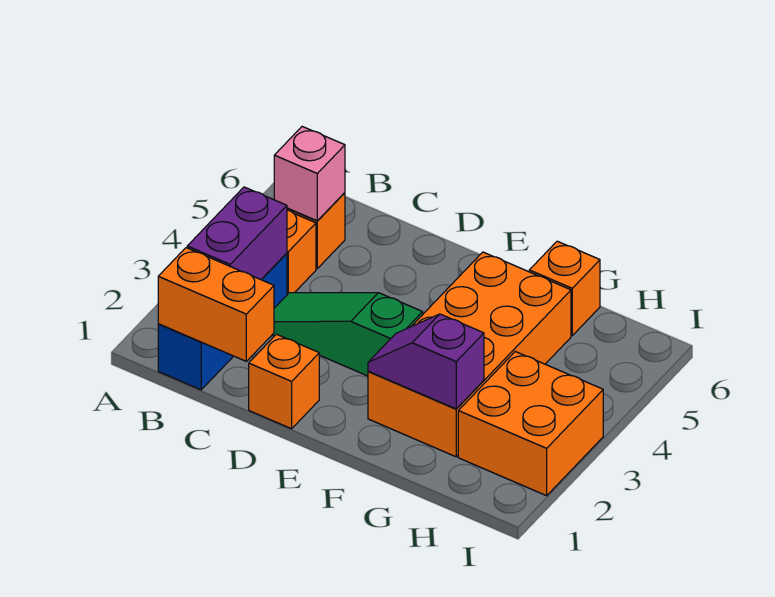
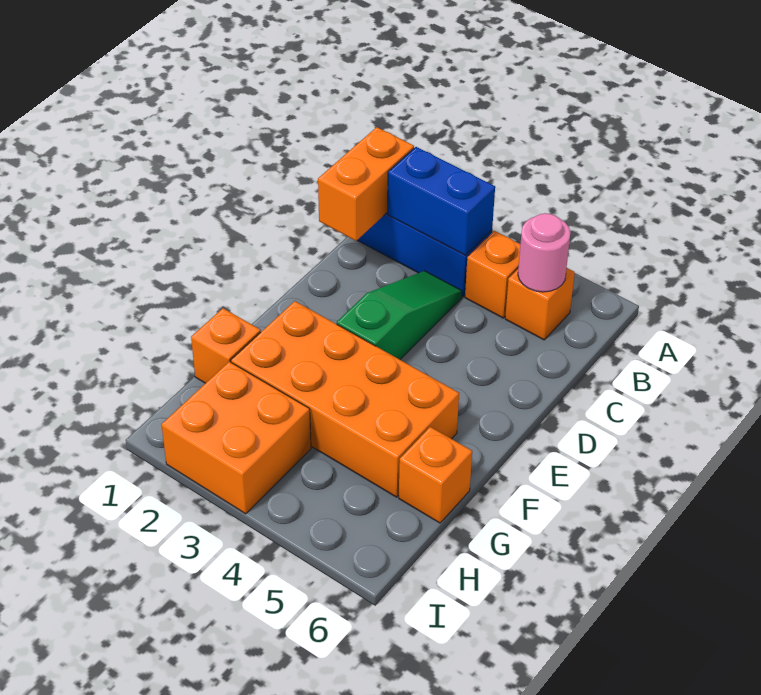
purple 1x2 brick [187,187,287,280] -> blue 1x2 brick [388,147,495,255]
pink 1x1 brick [274,127,345,221] -> pink 1x1 round brick [518,213,571,292]
orange 1x1 brick [249,334,319,429] -> orange 1x1 brick moved to [191,308,261,383]
purple 1x2 slope [368,314,484,409] -> none

